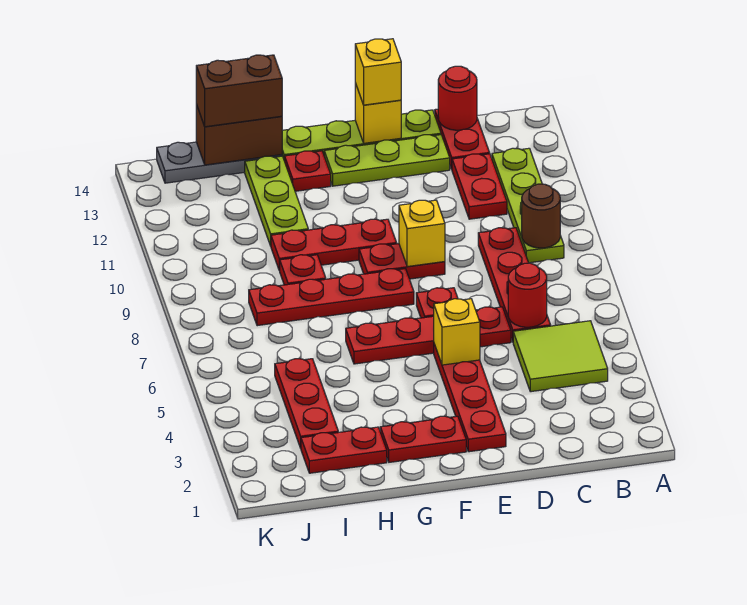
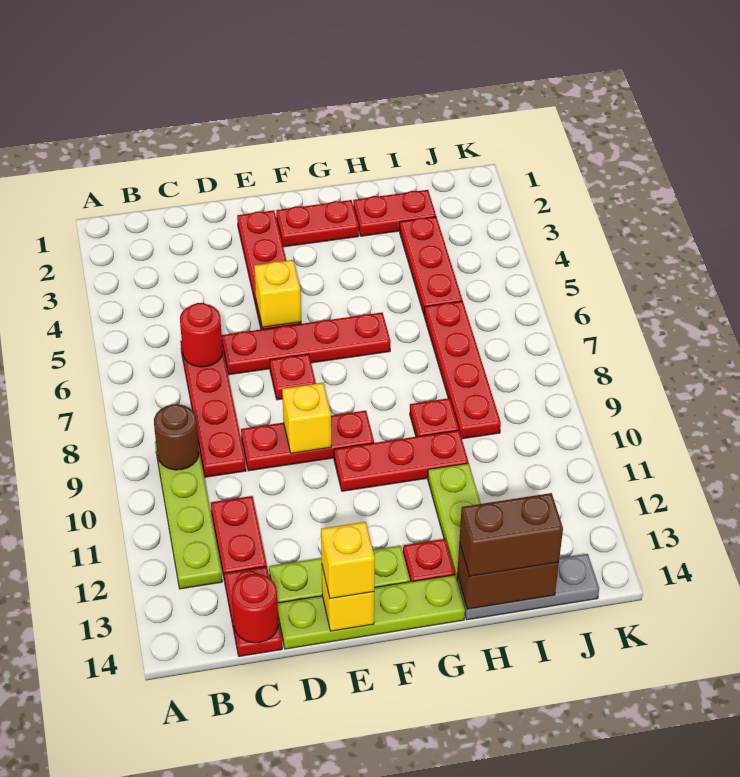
lime 2x2 tile [513,321,608,392] -> none
red 1x2 plate [359,244,445,279] -> red 1x3 plate [241,411,374,471]
red 1x4 plate [249,269,414,326] -> red 1x4 plate turned to [424,301,501,439]

